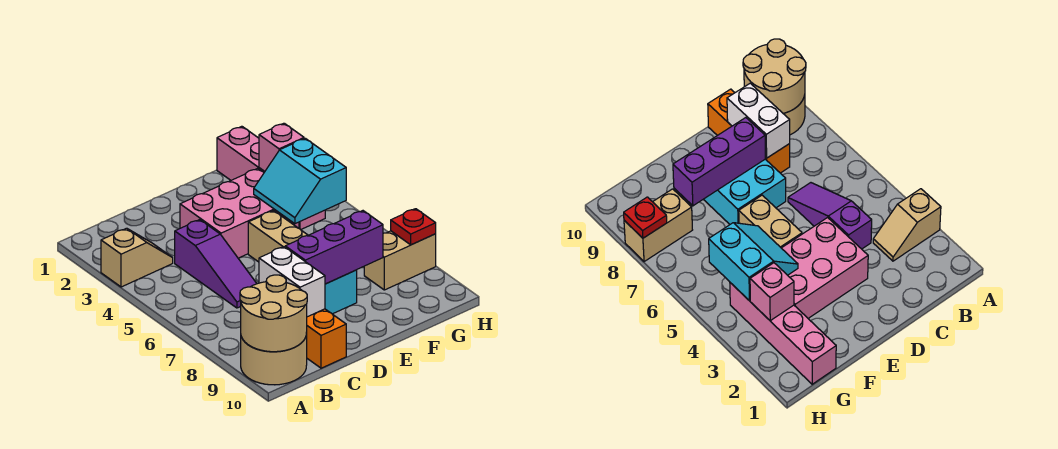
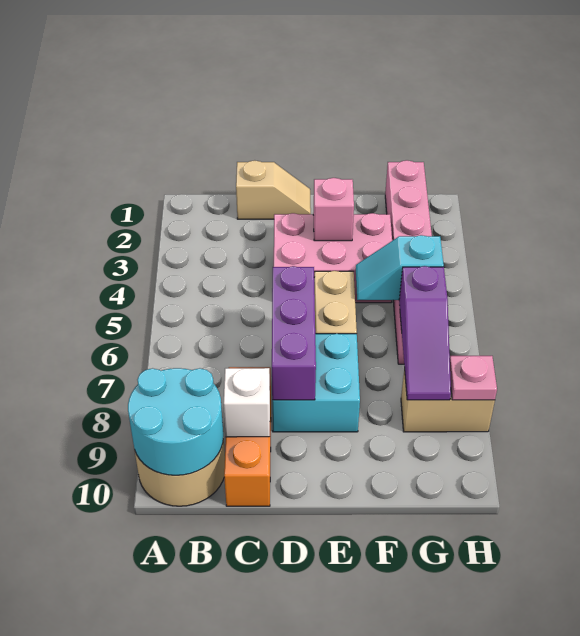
tan 1x2 slope [101,228,173,287] -> tan 1x2 slope moved to [236,160,311,219]
tan 2x2 round brick [240,275,307,352] -> cyan 2x2 round brick [128,368,223,475]
purple 1x3 slope [175,220,257,308] -> purple 1x3 slope moved to [399,266,451,400]
white 1x2 brick [259,247,325,317] -> white 1x1 brick [224,368,270,437]
purple 1x3 brick [285,211,383,284] -> purple 1x3 brick turned to [272,266,316,400]
cyan 2x2 slope [254,138,346,224] -> cyan 1x2 slope [356,235,444,300]
pink 1x4 brick [217,126,325,230] -> pink 1x6 brick [385,160,432,364]
pink 1x1 brick [259,123,304,172] -> pink 1x1 brick moved to [313,178,354,241]
red 1x1 plate [391,209,436,245] -> pink 1x1 plate [450,356,497,400]

